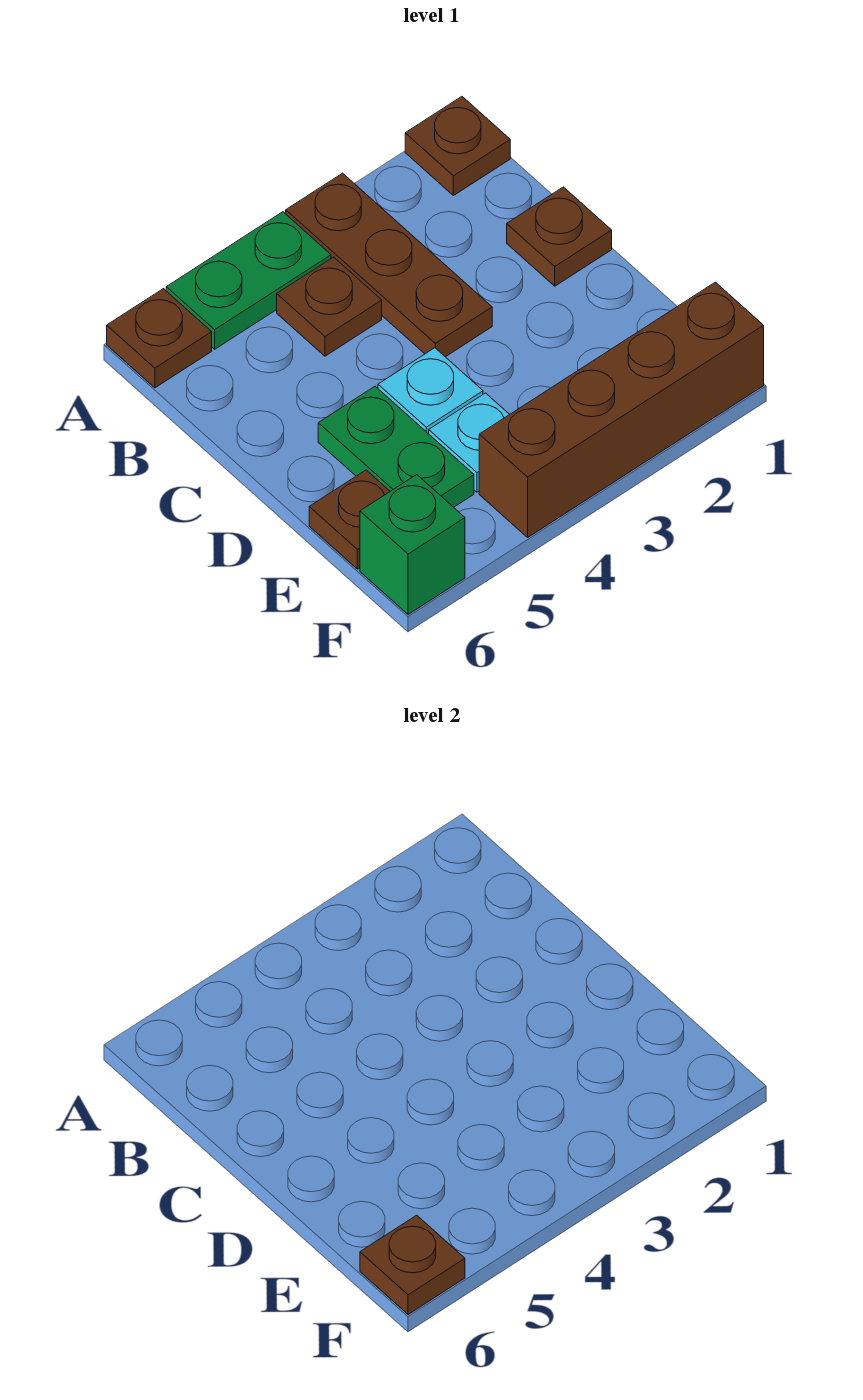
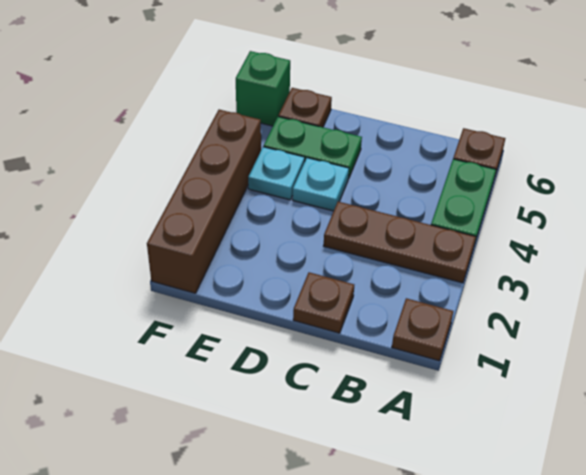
brown 1x1 plate [277,257,382,356] -> none
brown 1x1 plate [360,1215,465,1314] -> none

